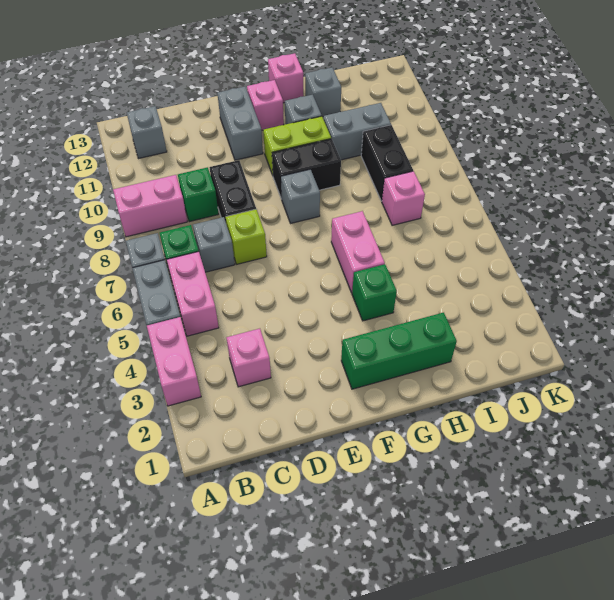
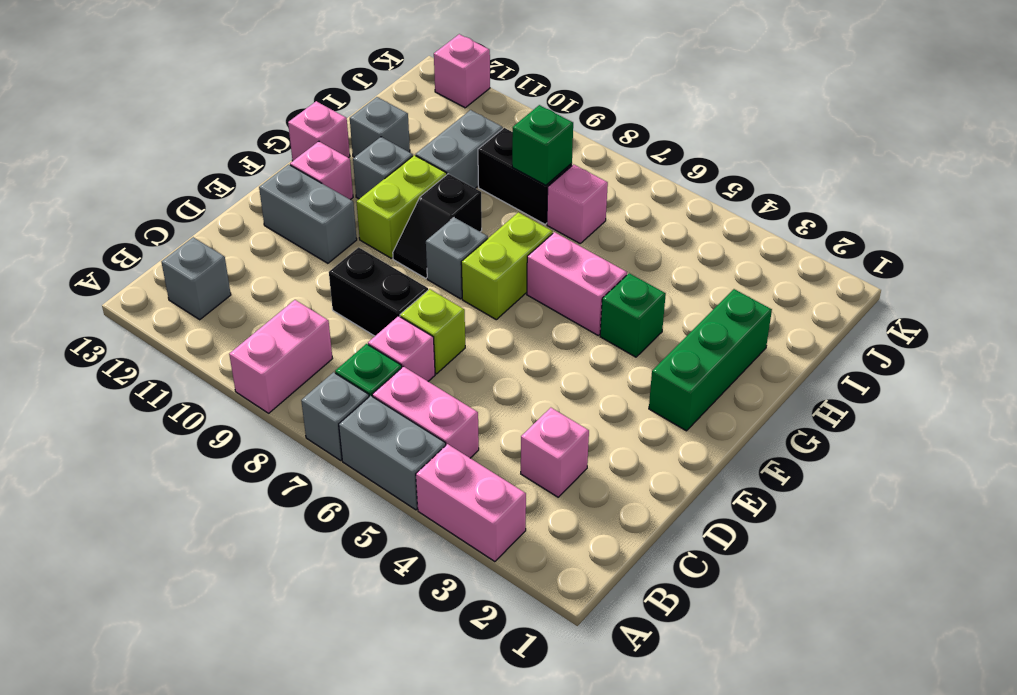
grey 1x1 brick [193,217,235,272] -> pink 1x1 brick [368,316,435,381]
green 1x1 brick [178,167,219,222] -> green 1x1 brick moved to [512,105,573,185]
none -> lime 1x2 brick [461,212,553,320]
black 1x2 brick [272,139,341,199] -> black 1x2 slope [393,174,482,278]
none -> pink 1x1 brick [434,34,490,108]

